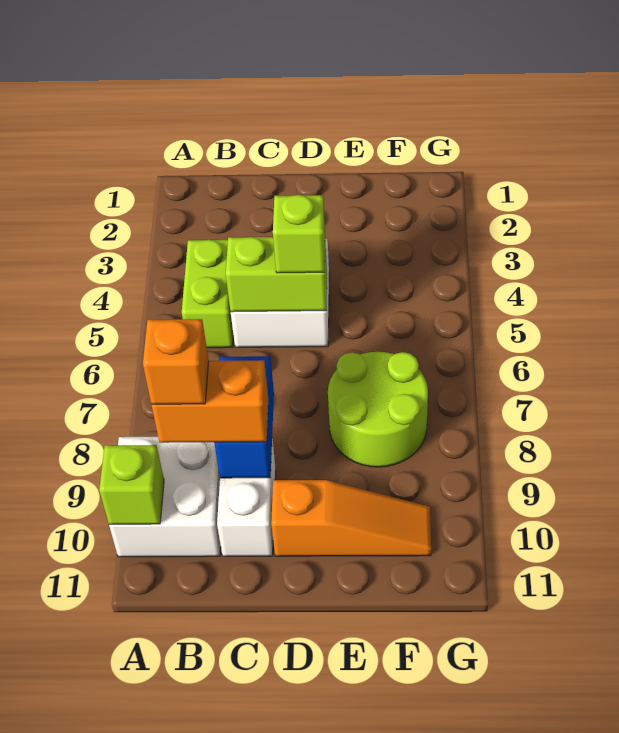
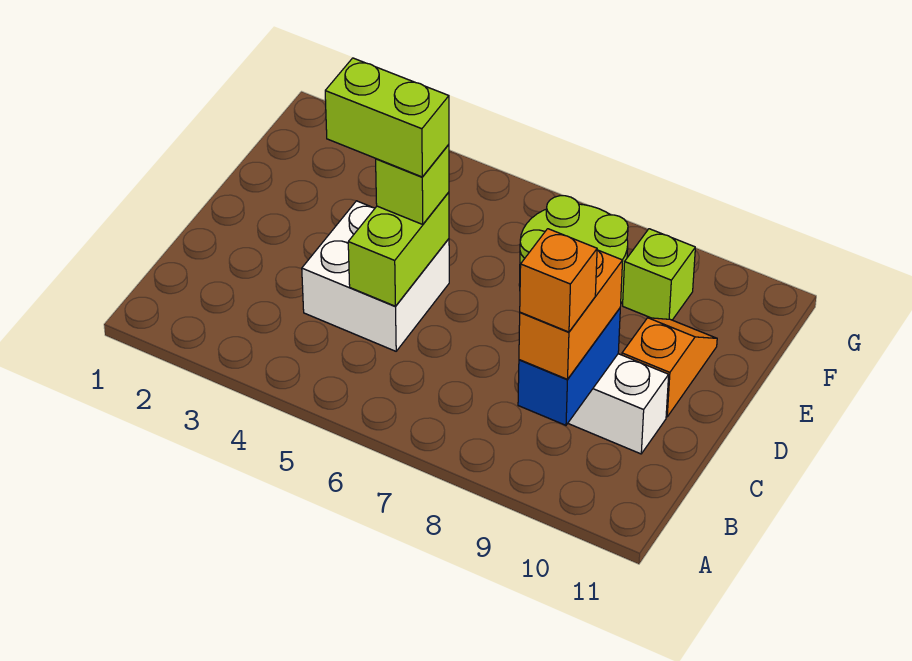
white 2x2 brick [109,437,221,557] -> none
lime 1x1 brick [99,445,164,524] -> lime 1x1 brick moved to [623,229,695,320]
lime 1x2 brick [182,240,234,348] -> lime 1x2 brick moved to [325,58,449,177]
blue 1x2 brick [214,356,274,478] -> blue 1x2 brick turned to [518,308,620,425]
orange 1x3 slope [271,480,431,556] -> orange 1x2 slope [622,318,717,417]

